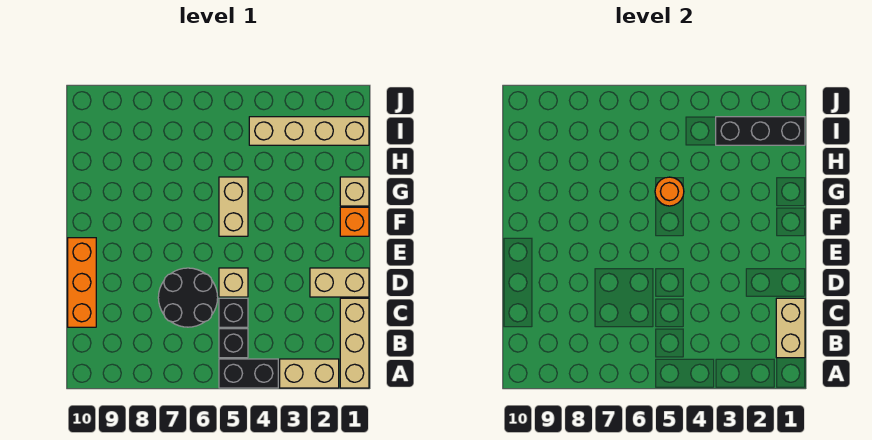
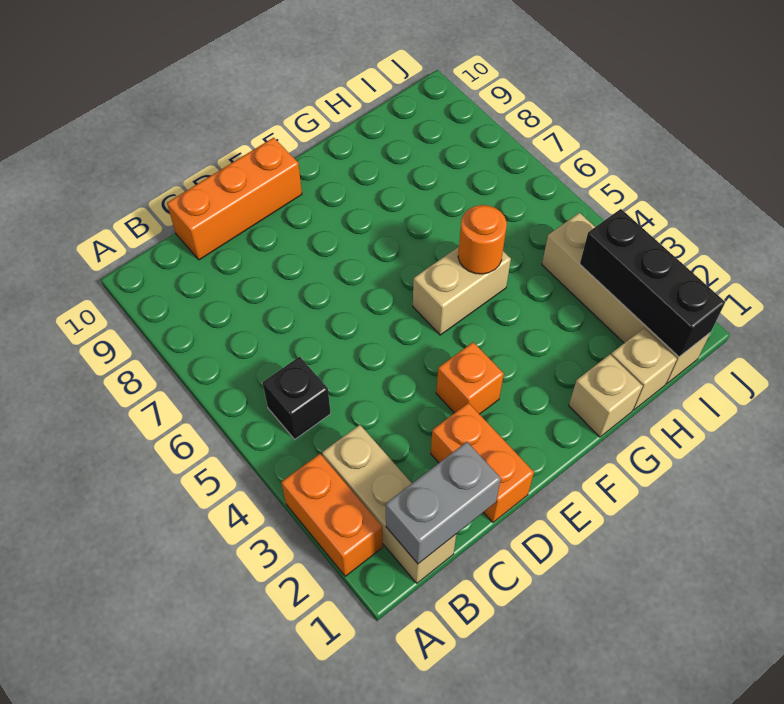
tan 1x3 brick [340,298,369,388] -> tan 1x3 brick turned to [322,425,456,583]
tan 1x2 brick [280,359,339,388] -> orange 1x2 brick [281,454,383,576]
black 1x2 brick [219,359,278,388] -> none
tan 1x2 brick [776,298,805,358] -> grey 1x2 brick [386,442,501,564]
black 1x1 brick [219,298,248,327] -> none
black 2x2 round brick [158,268,218,327] -> none
tan 1x2 brick [310,268,369,297] -> orange 1x2 brick [431,403,534,522]
tan 1x1 brick [219,268,248,297] -> tan 1x1 brick moved to [611,328,677,410]
orange 1x1 brick [340,207,369,236] -> orange 1x1 brick moved to [436,342,504,414]

